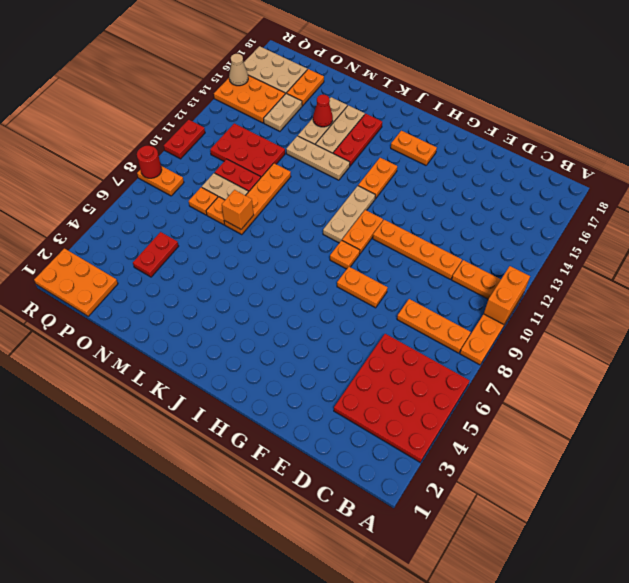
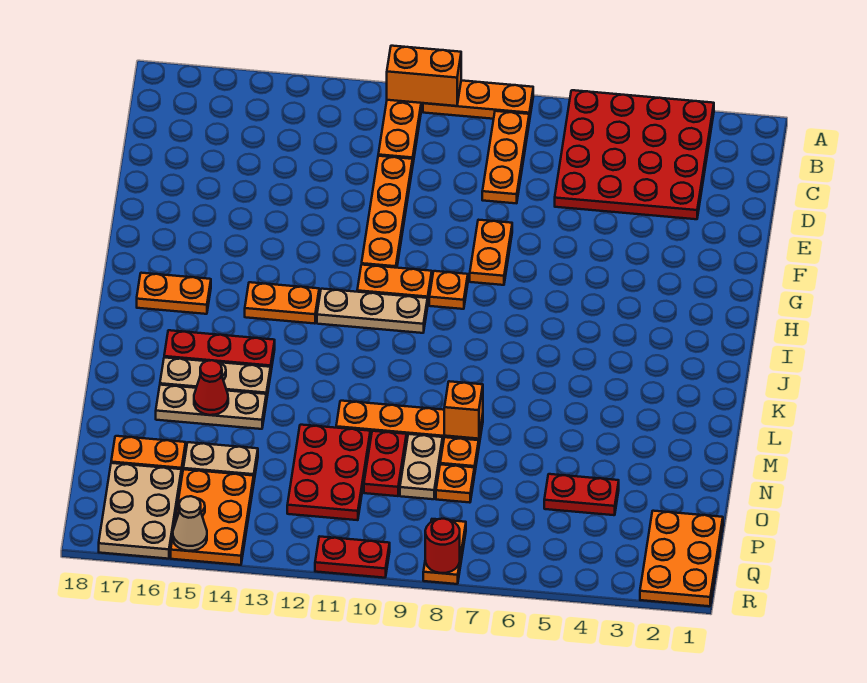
orange 1x2 plate [391,131,437,165] -> orange 1x2 plate turned to [137,273,211,314]
tan 1x3 plate [286,136,350,180] -> none

